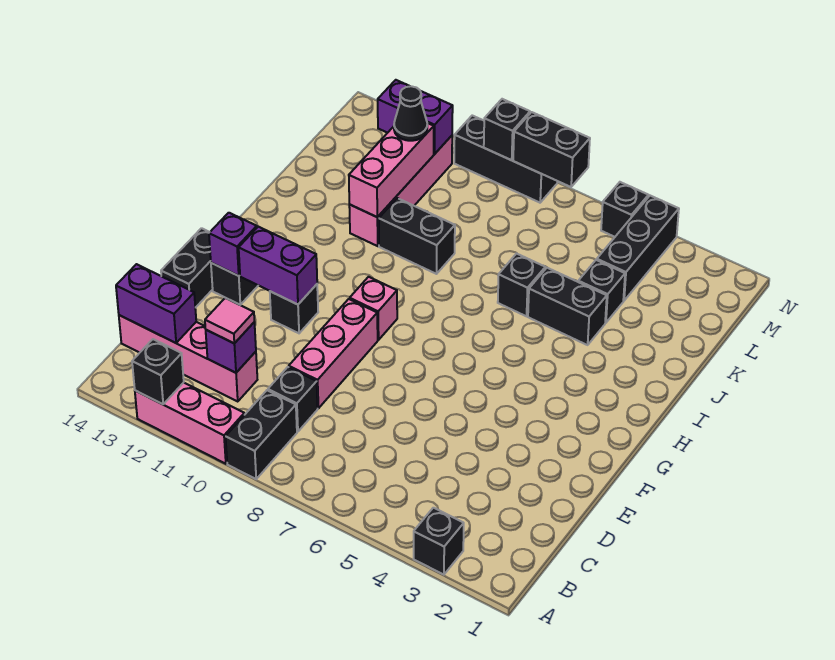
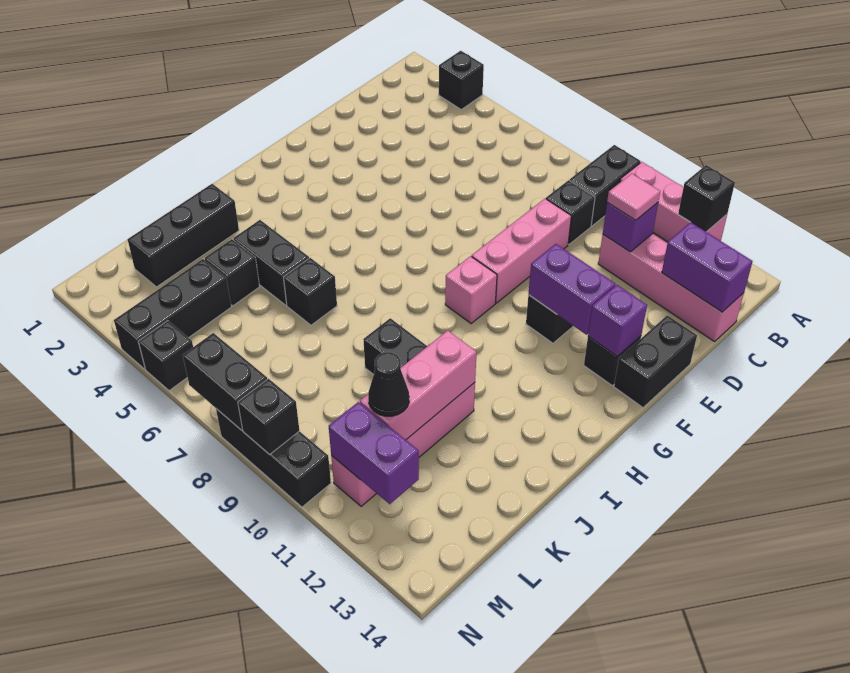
none -> black 1x3 brick [127,184,239,287]

